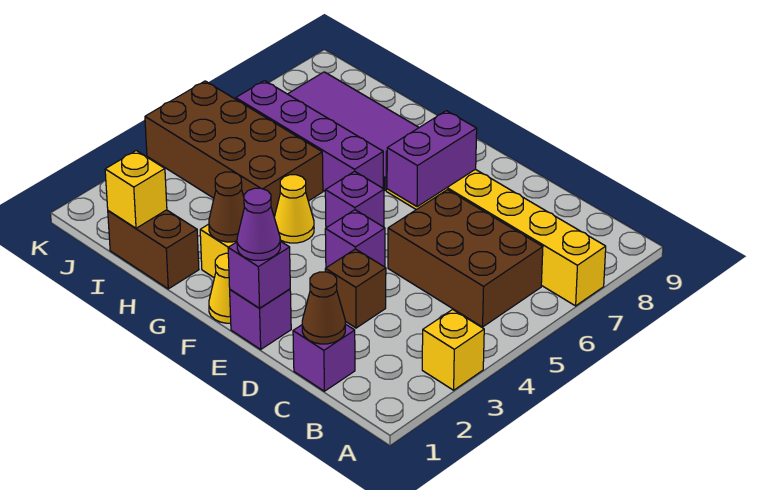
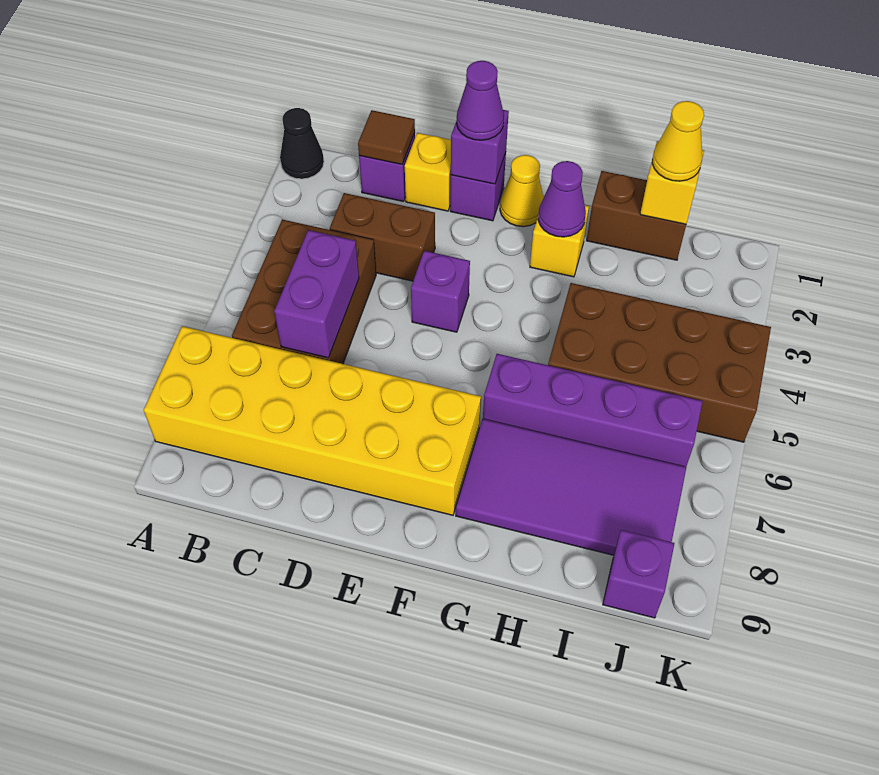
none -> black 1x1 cone [280,108,324,179]
yellow 1x1 brick [422,309,484,390] -> yellow 1x1 brick moved to [405,133,451,211]
yellow 1x6 brick [386,152,606,306] -> yellow 2x6 brick [144,326,481,515]
brown 2x3 brick [388,190,543,327] -> brown 2x3 brick turned to [232,220,376,364]
brown 1x1 cone [302,272,345,344] -> brown 1x1 tile [358,110,415,164]
brown 1x1 brick [325,249,386,328] -> brown 1x2 brick [330,193,435,281]
purple 1x2 brick [387,111,477,207] -> purple 1x2 brick moved to [274,230,359,358]
purple 1x1 brick [325,171,384,228] -> purple 1x1 brick moved to [603,530,674,618]
brown 1x1 cone [209,172,244,242] -> purple 1x1 cone [538,161,586,237]
yellow 1x1 cone [274,175,314,243] -> yellow 1x1 cone moved to [652,101,704,181]

